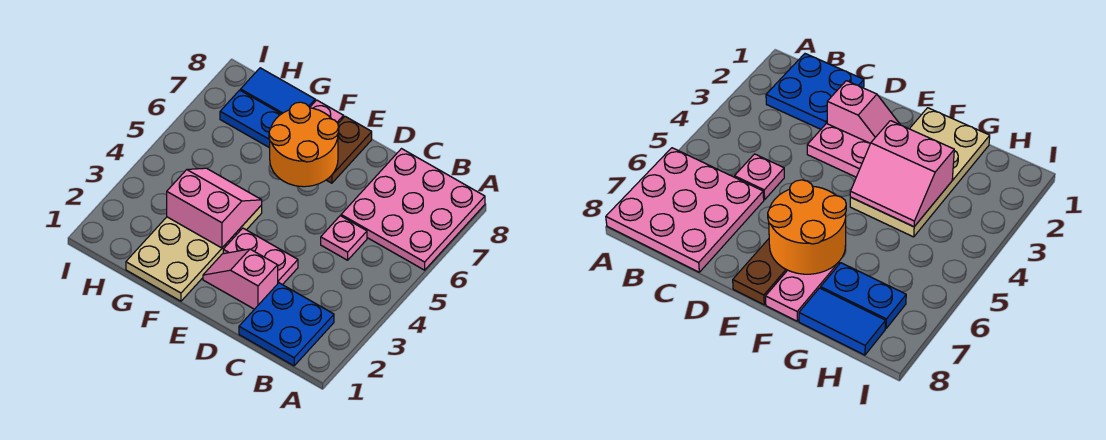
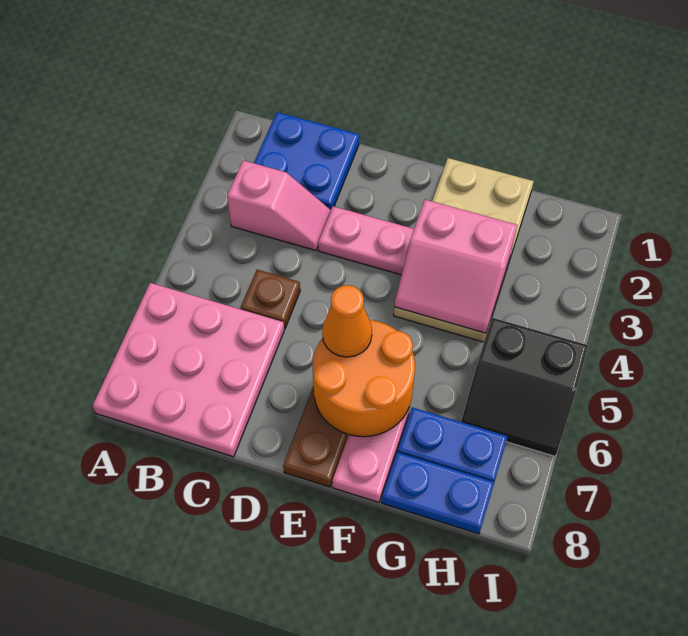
pink 1x1 plate [321,216,367,260] -> brown 1x1 plate [241,270,300,329]
pink 1x2 slope [203,249,278,309] -> pink 1x2 slope moved to [227,160,331,250]
none -> orange 1x1 cone [322,285,372,357]
blue 1x2 tile [241,68,315,114] -> blue 1x2 plate [382,452,494,534]
none -> black 2x2 slope [461,318,588,456]

